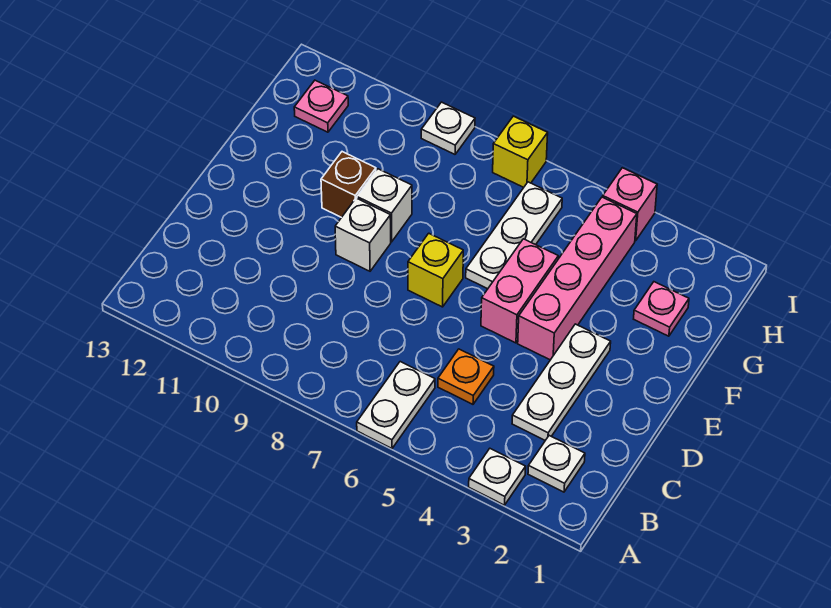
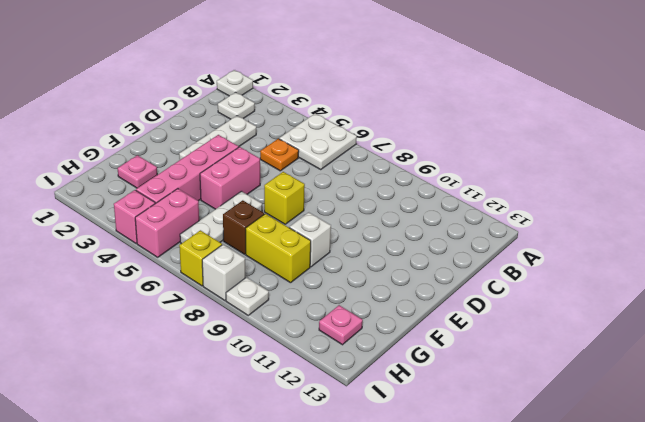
white 1x1 plate [469,449,526,505] -> white 1x1 plate moved to [217,70,253,96]
white 1x2 plate [357,362,435,448] -> white 2x2 plate [279,114,357,169]
white 1x1 brick [335,198,391,271] -> white 1x1 brick moved to [202,245,245,301]
brown 1x1 brick [321,152,376,217] -> brown 1x1 brick moved to [223,200,264,254]
none -> yellow 1x2 brick [246,214,311,283]
none -> pink 1x2 brick [135,189,199,257]

